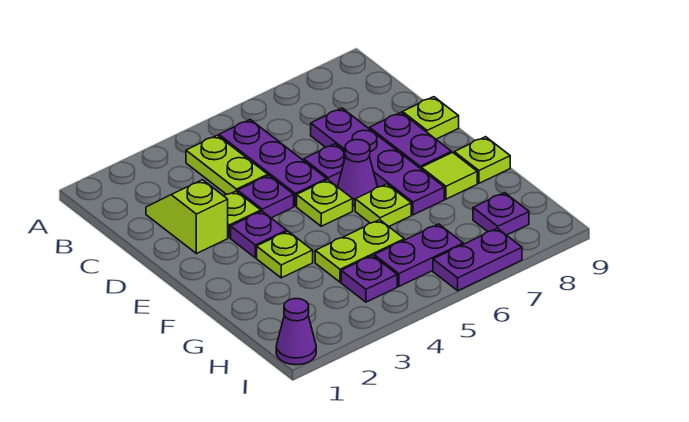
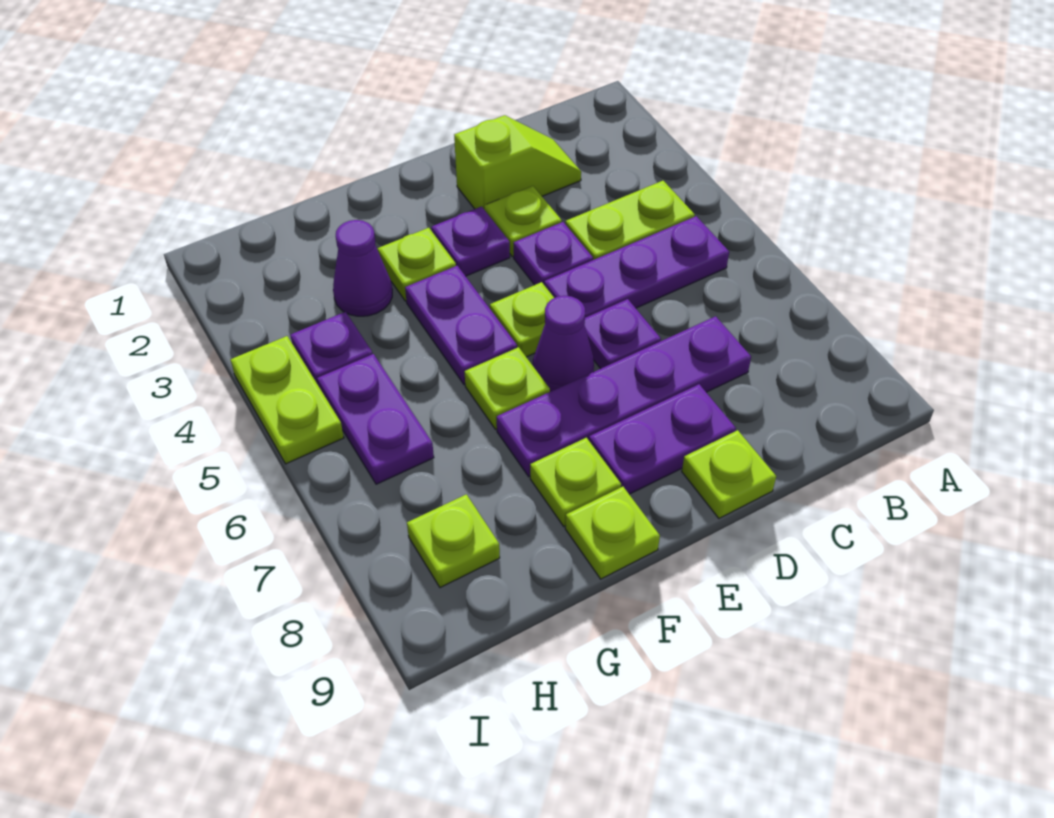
lime 1x1 tile [421,152,477,199] -> lime 1x1 plate [530,438,621,526]
lime 1x2 plate [315,220,404,282] -> lime 1x2 plate moved to [230,336,344,464]
purple 1x1 plate [473,193,529,235] -> lime 1x1 plate [407,494,500,588]
purple 1x1 cone [276,299,316,365] -> purple 1x1 cone moved to [333,220,392,316]
purple 1x2 plate [433,228,522,291] -> purple 1x2 plate moved to [405,266,517,385]

